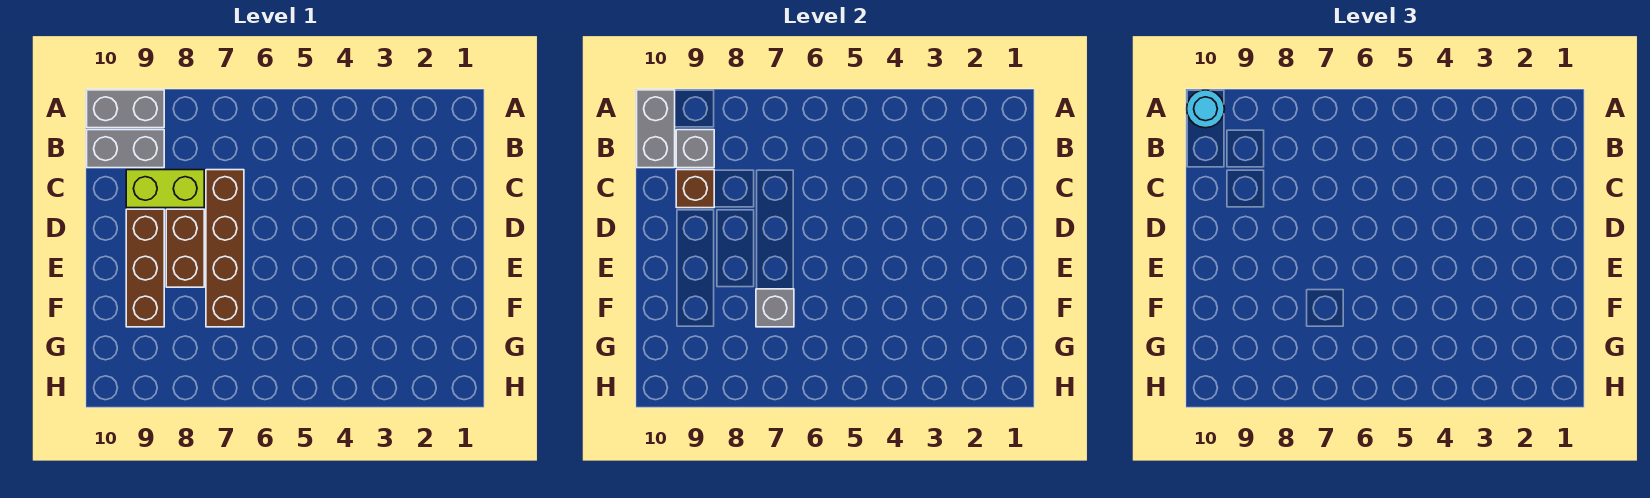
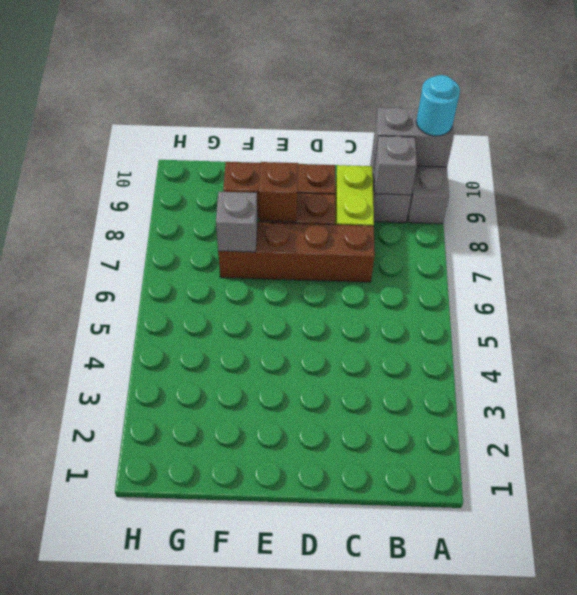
brown 1x1 brick [676,170,714,208] -> brown 1x1 brick moved to [259,162,298,222]

